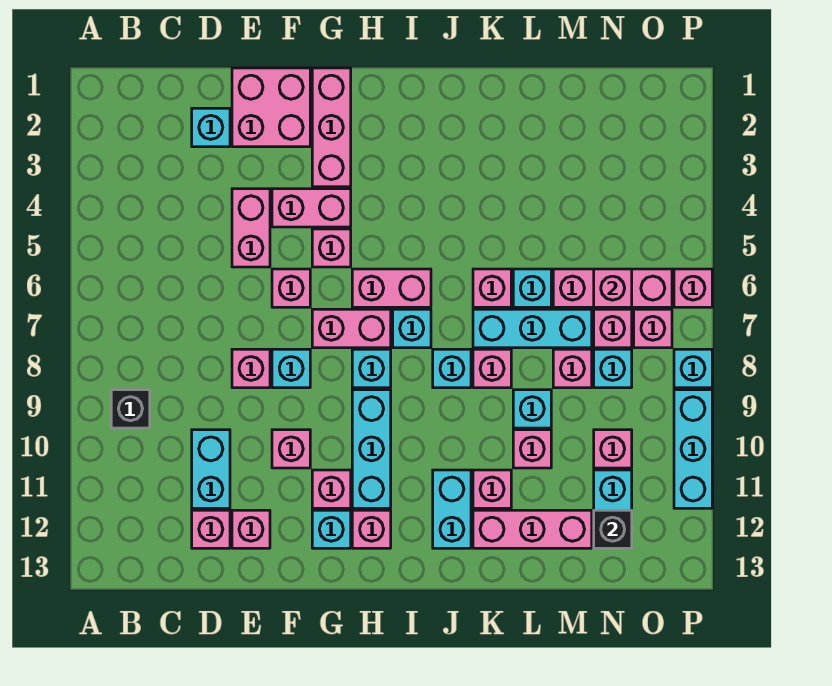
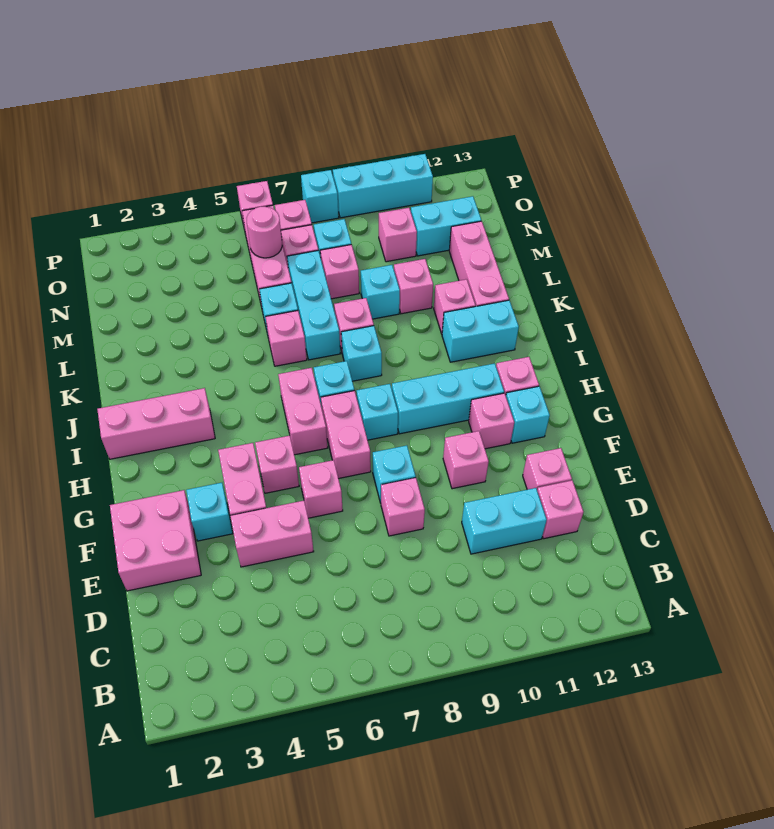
black 1x1 brick [111,390,150,428] -> none
cyan 1x1 brick [192,108,230,147] -> cyan 1x1 brick moved to [186,483,233,541]
pink 1x3 brick [312,68,351,187] -> pink 1x3 brick moved to [97,388,215,459]
pink 1x1 brick [594,269,632,307] -> pink 1x1 round brick [247,207,282,258]
black 1x1 brick [594,510,632,548] -> none

